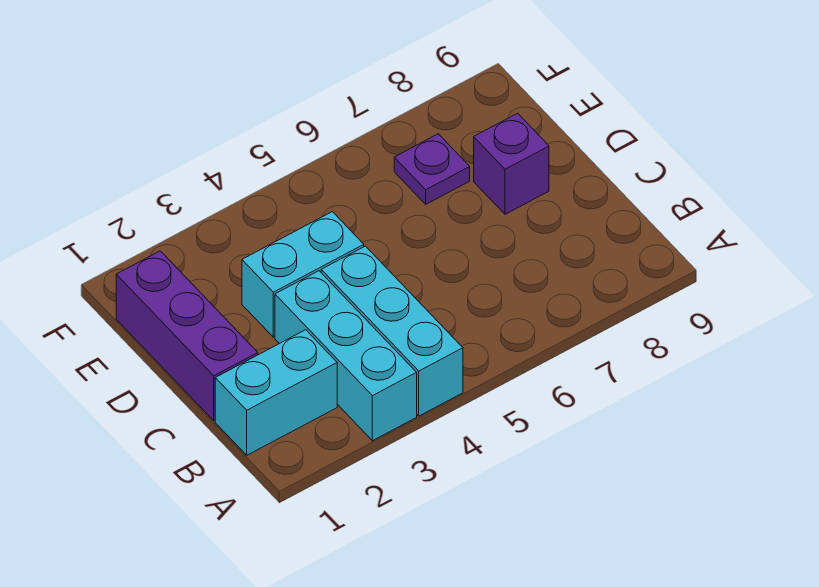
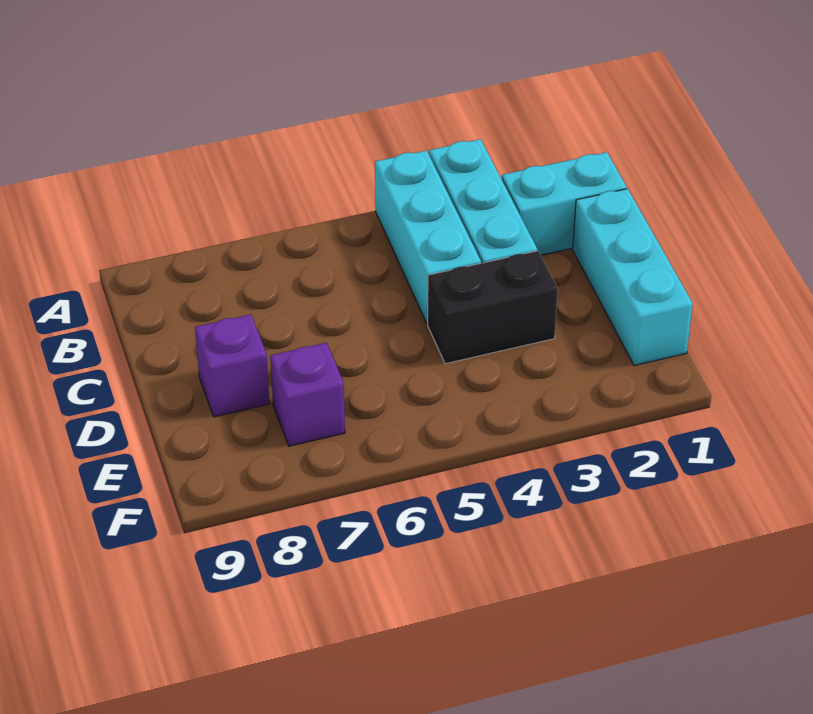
purple 1x3 brick [116,251,258,421] -> cyan 1x3 brick [573,189,693,366]
cyan 1x2 brick [242,212,364,337] -> black 1x2 brick [428,251,558,364]
purple 1x1 plate [394,134,470,204] -> purple 1x1 brick [270,343,345,446]

